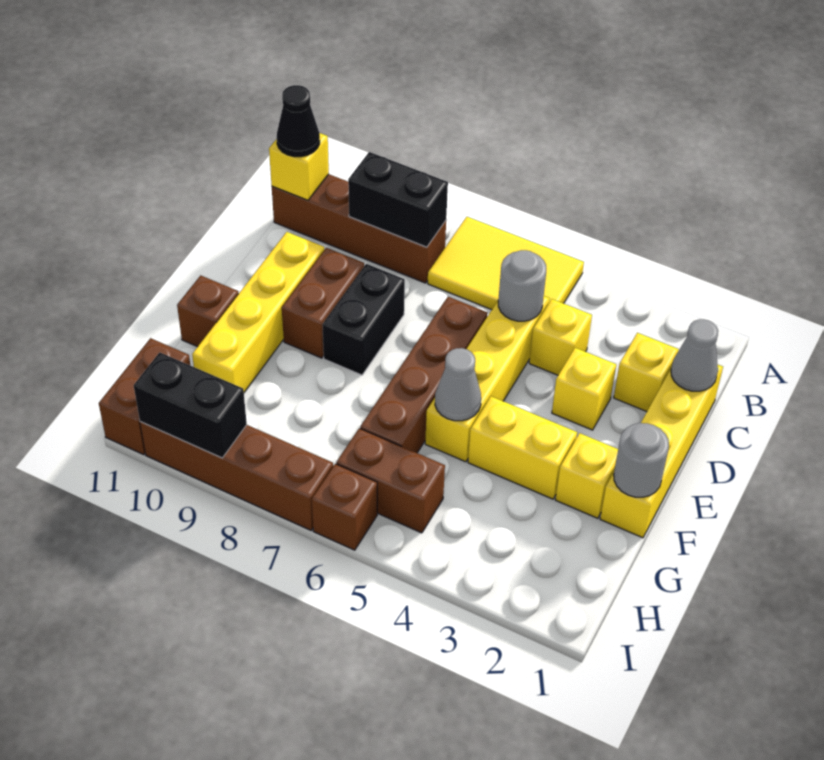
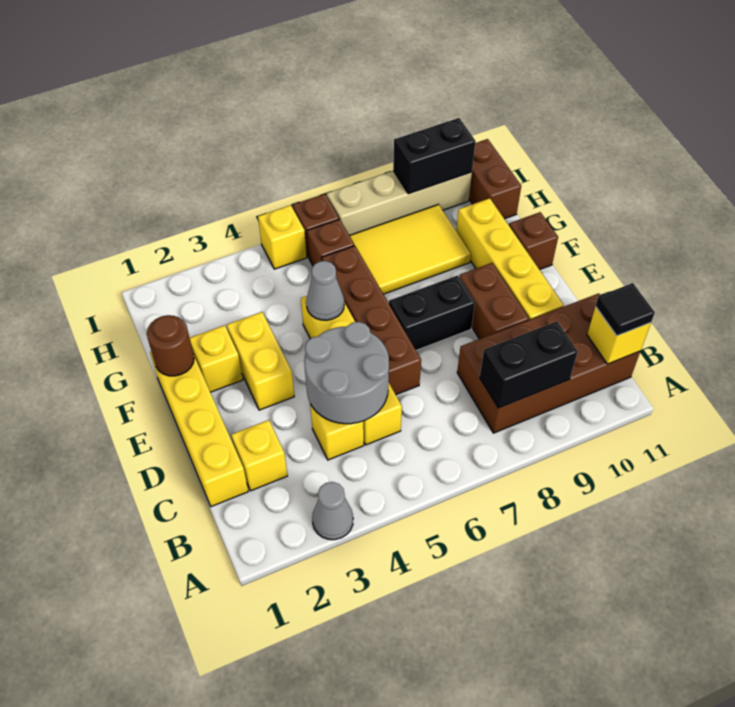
yellow 2x3 tile [428,217,584,310] -> yellow 2x3 tile moved to [349,204,471,294]
brown 1x4 brick [272,174,446,283] -> brown 2x4 brick [457,293,640,433]
black 1x1 cone [277,85,320,157] -> black 1x1 tile [596,283,655,336]
grey 1x1 cone [671,319,718,391] -> grey 1x1 cone moved to [312,482,353,540]
grey 1x1 round brick [498,250,546,321] -> grey 2x2 round brick [304,322,389,424]
yellow 1x1 brick [552,348,616,430] -> yellow 1x1 brick moved to [258,205,307,269]
black 1x2 brick [322,264,405,375] -> black 1x2 brick turned to [389,275,475,350]
grey 1x1 round brick [614,423,669,497] -> brown 1x1 round brick [147,315,194,376]
yellow 1x2 brick [468,396,577,499] -> yellow 1x2 brick turned to [227,312,294,410]
brown 1x2 brick [336,428,445,533] -> brown 1x1 brick [307,219,354,265]
brown 1x4 brick [140,422,333,530] -> tan 1x4 brick [327,171,472,235]

